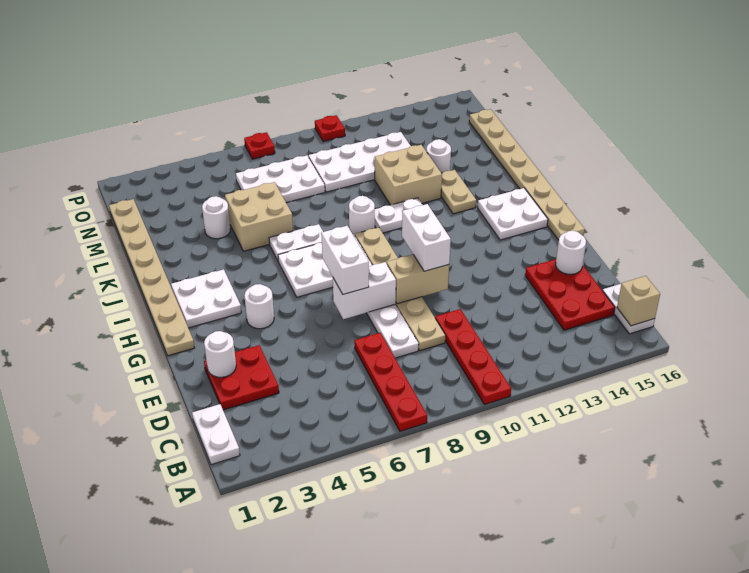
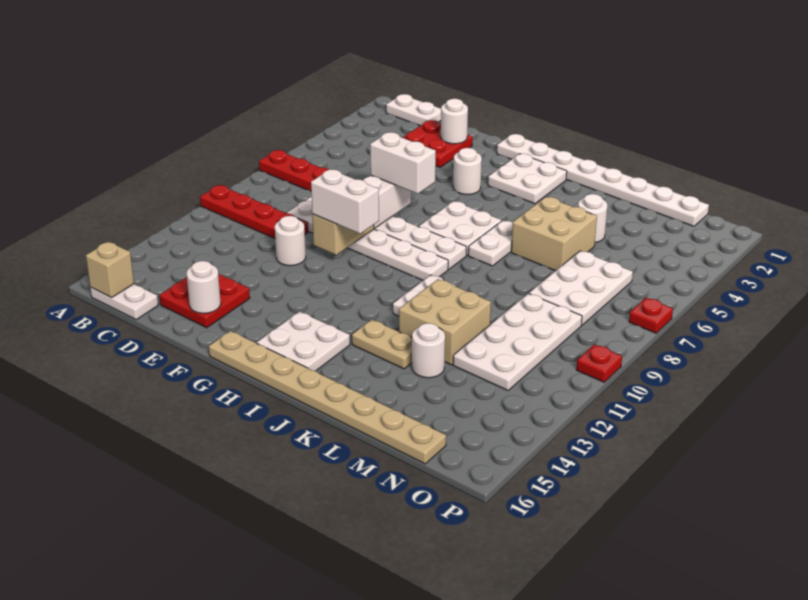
red 2x3 plate [525,259,615,330] -> red 2x2 plate [159,274,250,328]
tan 1x6 plate [355,227,446,350] -> white 1x6 plate [287,201,448,280]
tan 1x8 plate [109,199,194,356] -> white 1x8 plate [497,134,709,226]
white 1x1 round brick [349,196,375,235] -> white 1x1 round brick moved to [275,216,306,266]

